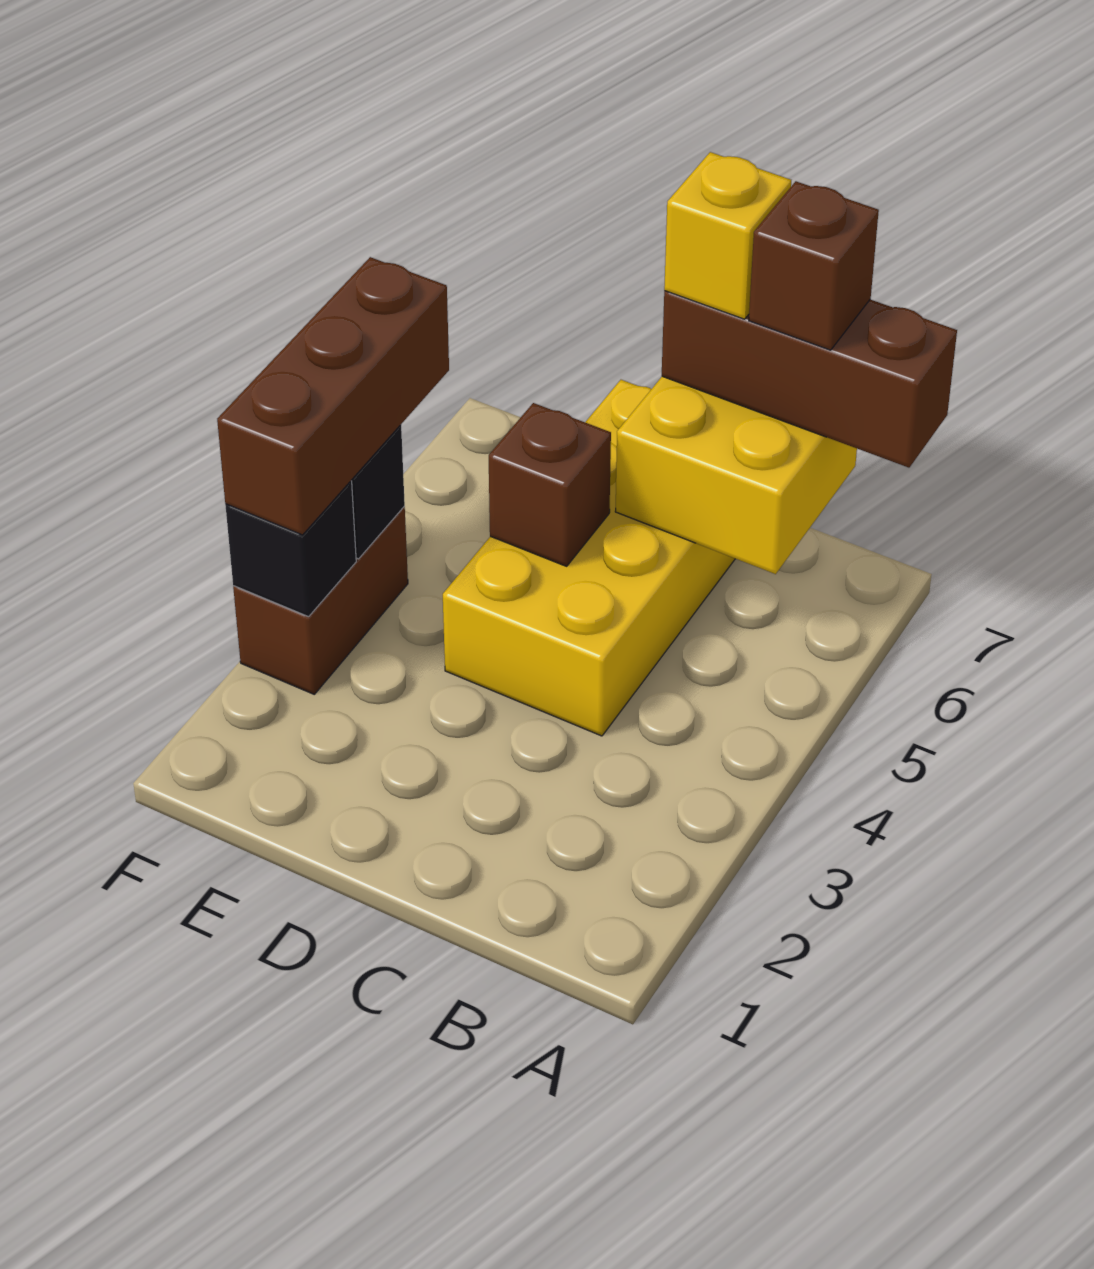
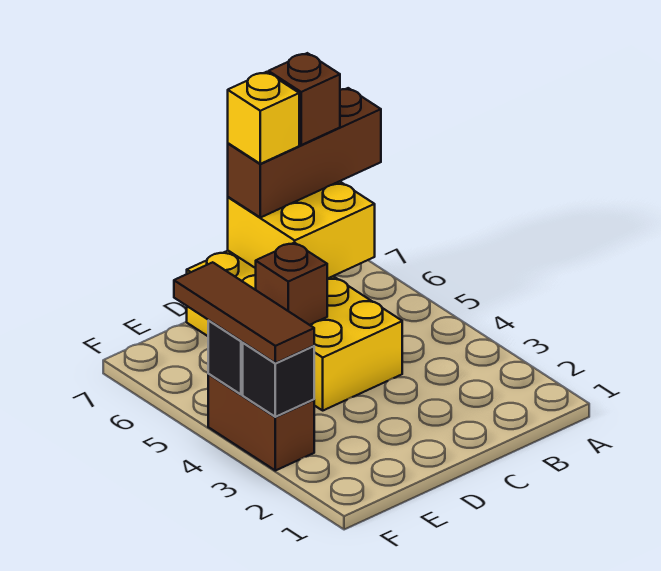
brown 1x3 brick [217,257,449,535] -> brown 1x3 tile [174,262,314,363]

